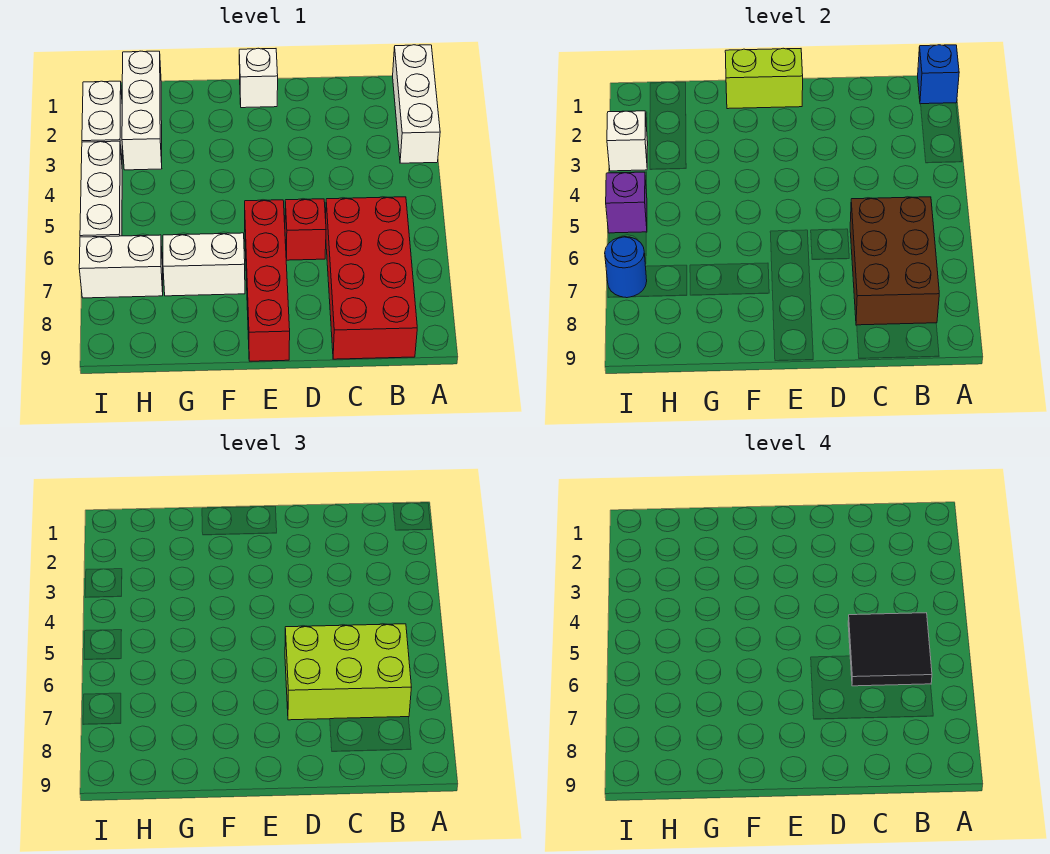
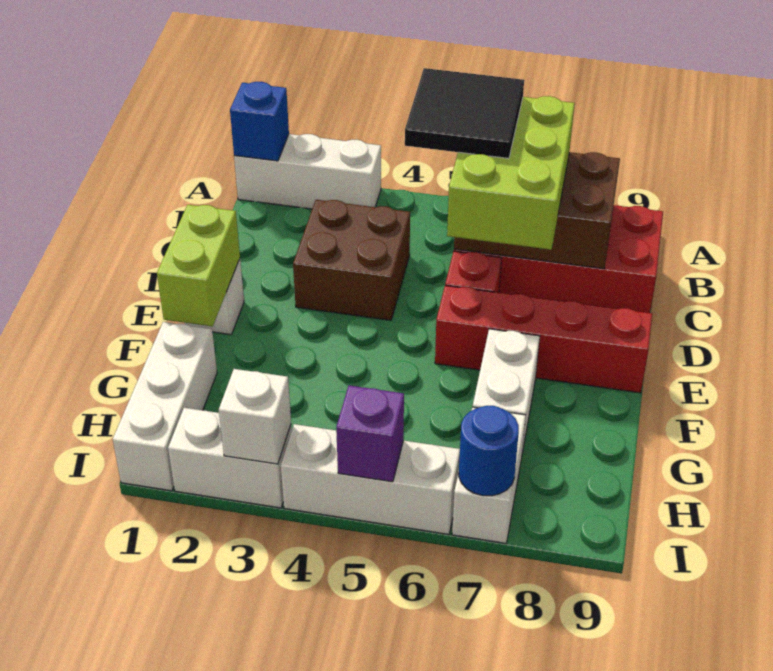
none -> brown 2x2 brick [293,200,410,320]
white 1x3 brick [122,51,162,170] -> white 1x3 brick turned to [113,322,217,491]

